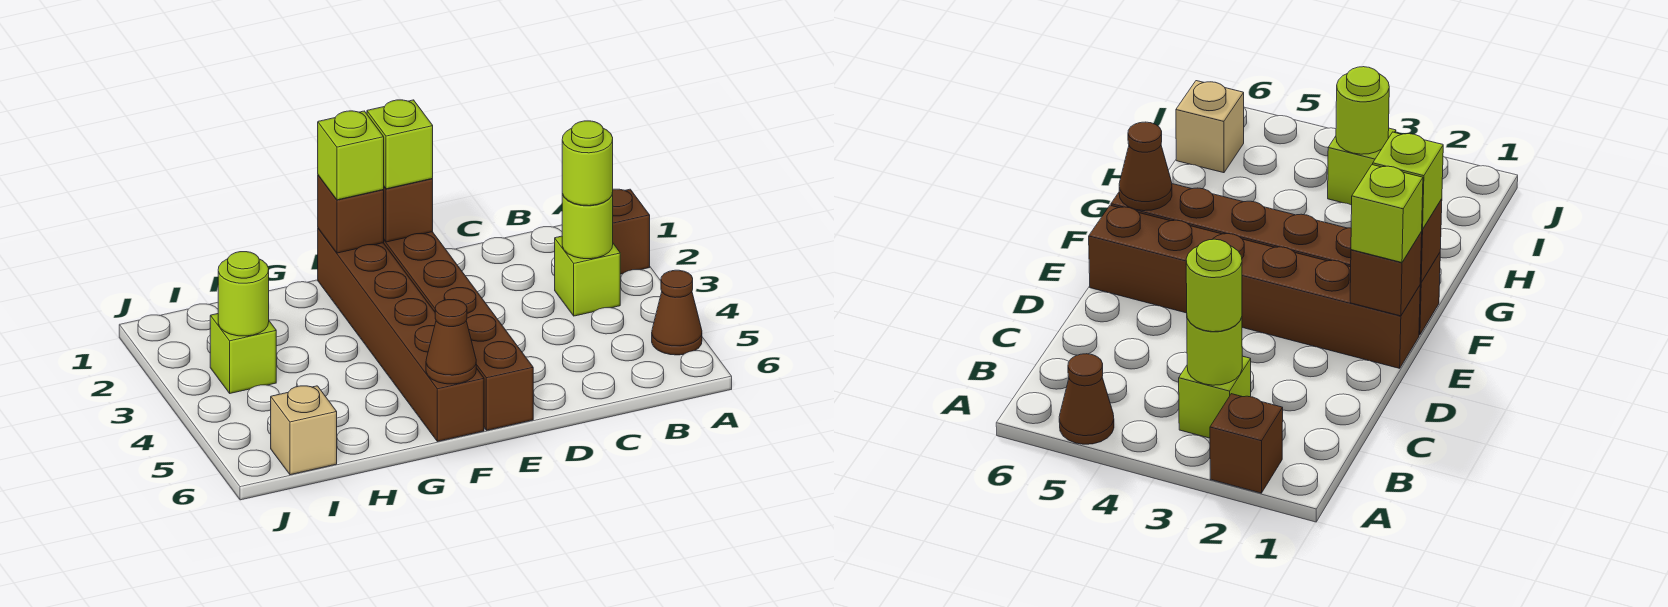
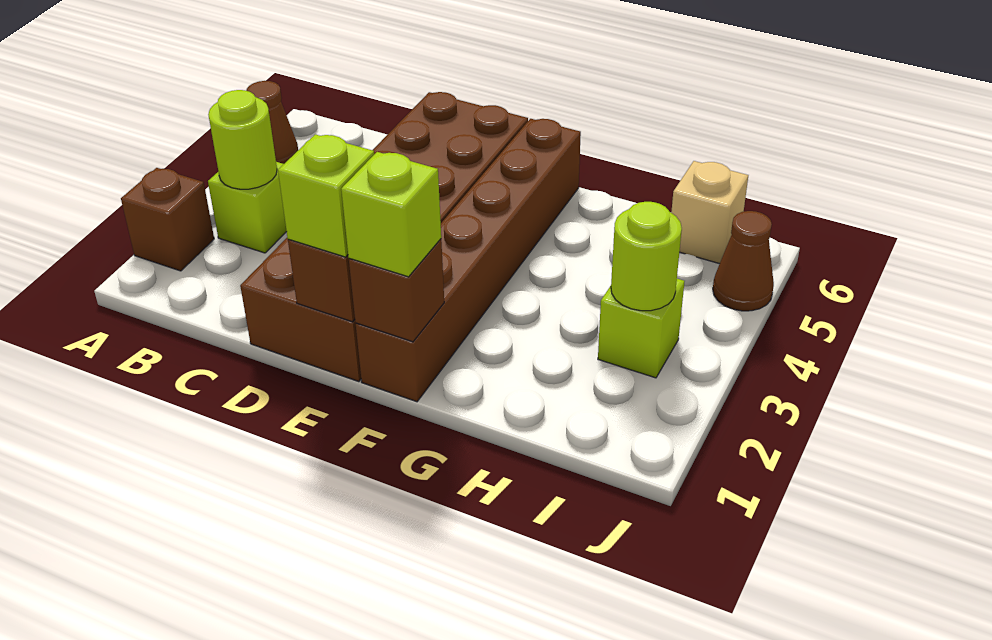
lime 1x1 round brick [562,121,613,206] -> none
brown 1x6 brick [384,232,533,430] -> brown 2x6 brick [240,92,528,381]
brown 1x1 cone [426,300,476,384] -> brown 1x1 cone moved to [713,211,774,311]

